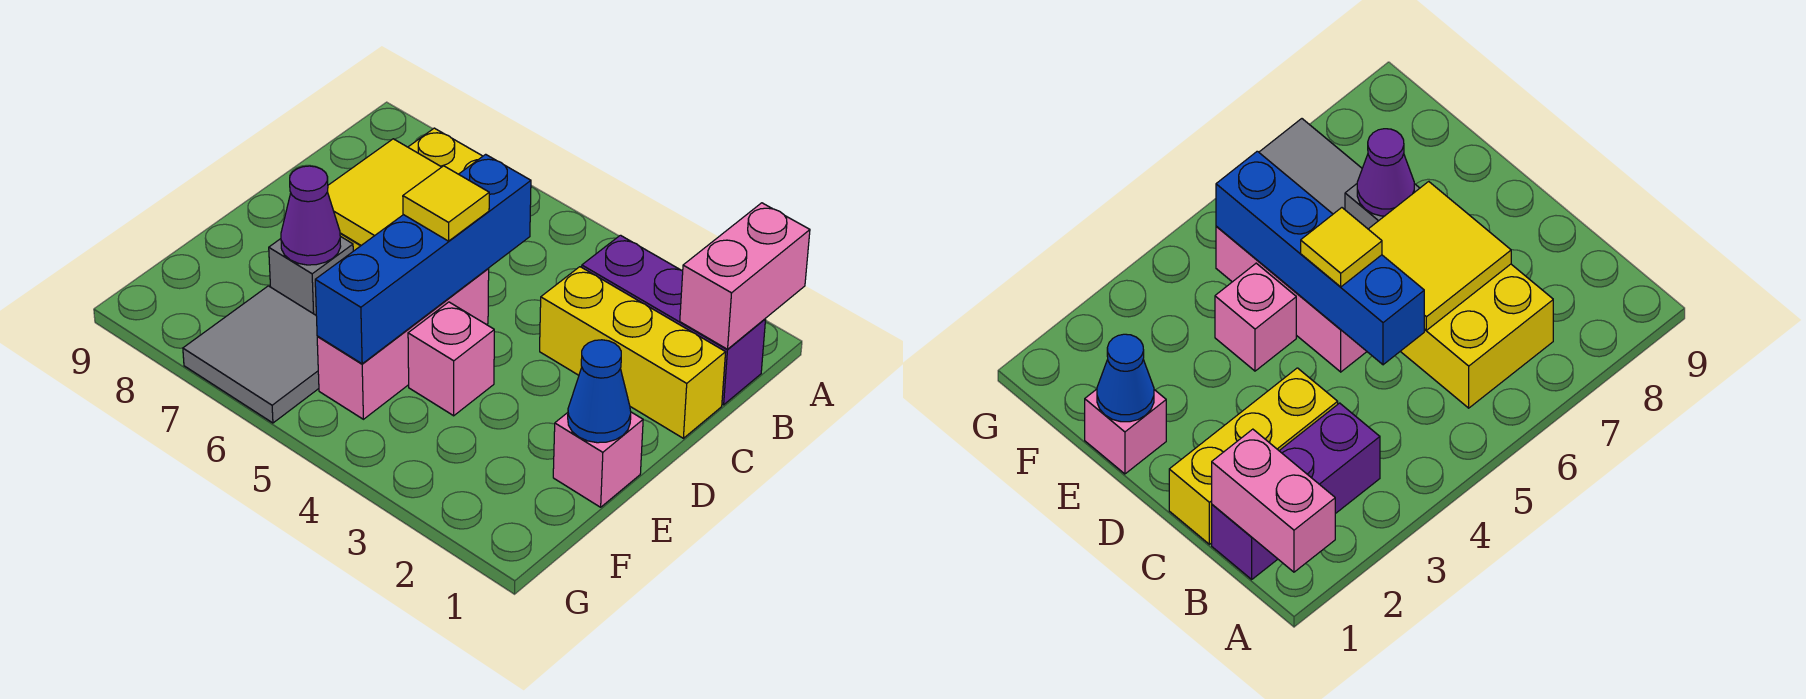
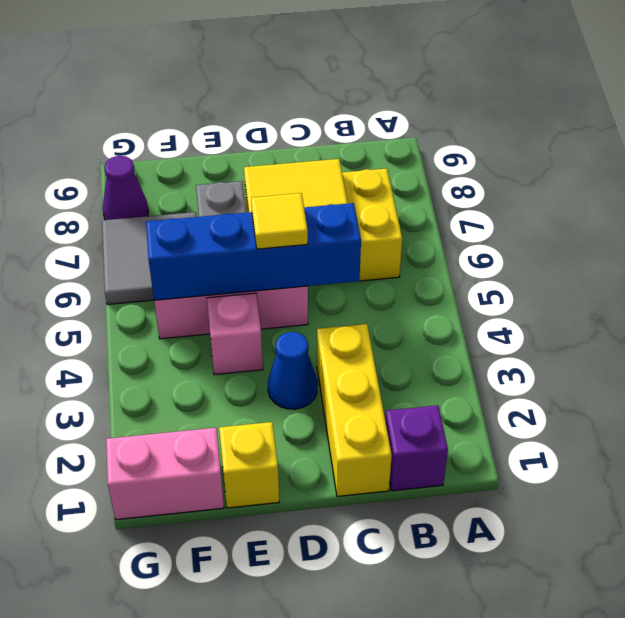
pink 1x2 brick [680,203,810,349] -> pink 1x2 brick moved to [106,428,224,520]
purple 1x3 brick [582,235,766,405] -> purple 1x1 brick [385,405,448,491]
pink 1x1 brick [553,412,643,507] -> yellow 1x1 brick [219,422,279,508]
blue 1x1 cone [568,340,631,443] -> blue 1x1 cone moved to [268,332,318,409]
purple 1x1 cone [281,166,341,265] -> purple 1x1 cone moved to [102,156,148,220]

